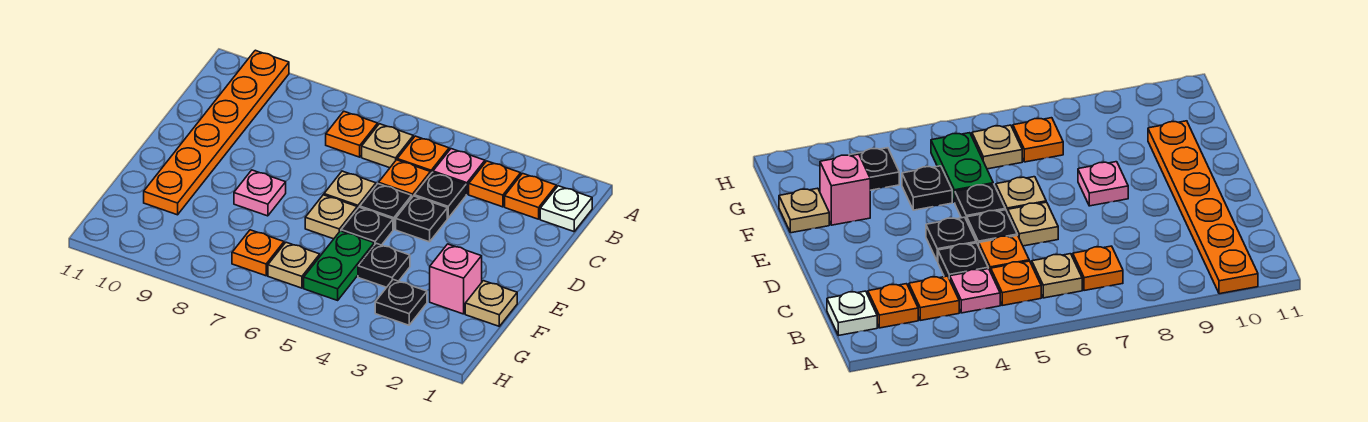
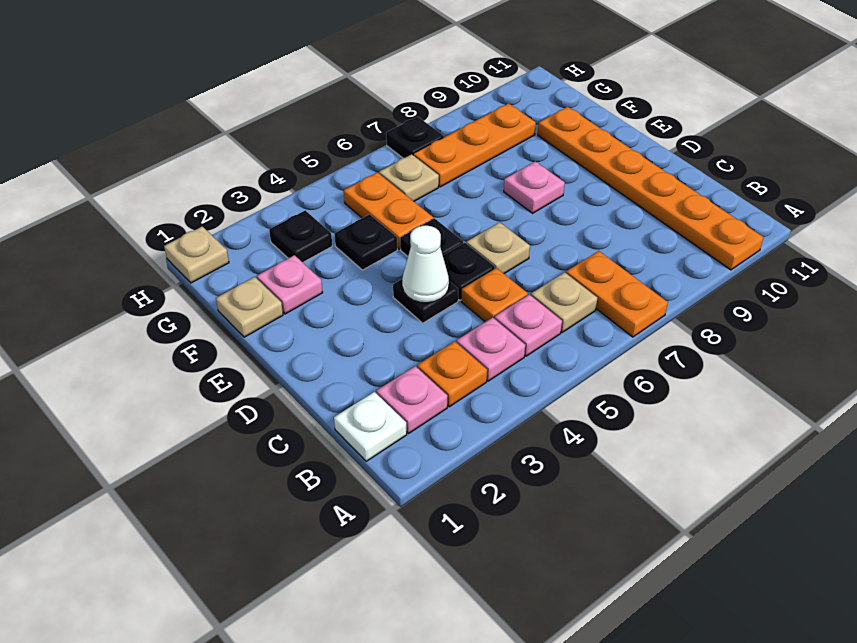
orange 1x1 plate [505,173,556,219] -> pink 1x1 plate [376,366,447,433]
orange 1x1 plate [397,136,449,174] -> pink 1x1 plate [494,294,562,356]
orange 1x1 plate [326,111,378,157] -> orange 1x2 plate [566,251,668,337]
black 1x1 plate [414,172,466,218] -> black 1x1 plate moved to [386,117,444,158]
none -> white 1x1 cone [402,225,449,303]
tan 1x1 plate [305,195,357,239] -> tan 1x1 plate moved to [164,226,229,283]
pink 1x1 brick [430,244,482,314] -> pink 1x1 plate [257,255,323,314]
green 1x2 plate [304,231,374,300] -> orange 1x2 plate [344,172,433,249]
orange 1x1 plate [232,230,284,276] -> orange 1x3 plate [413,103,536,187]

